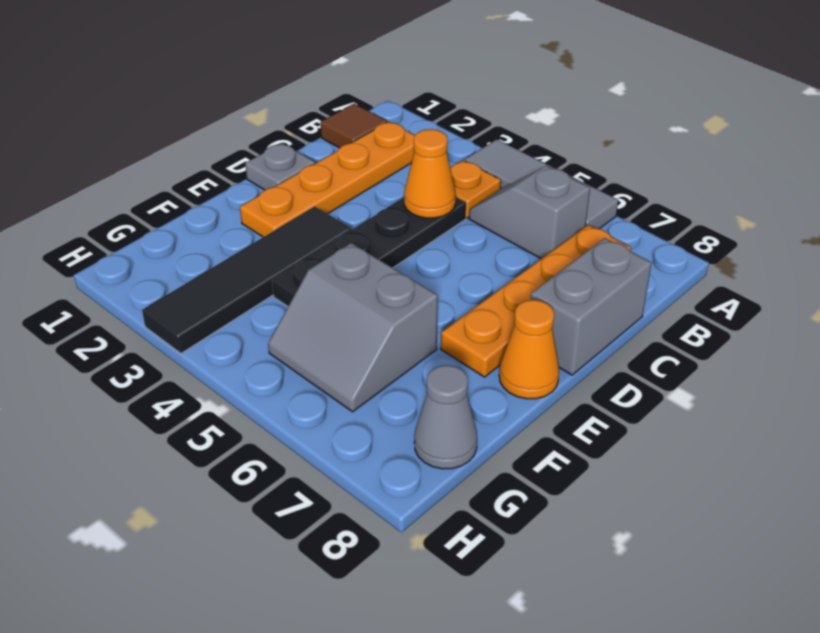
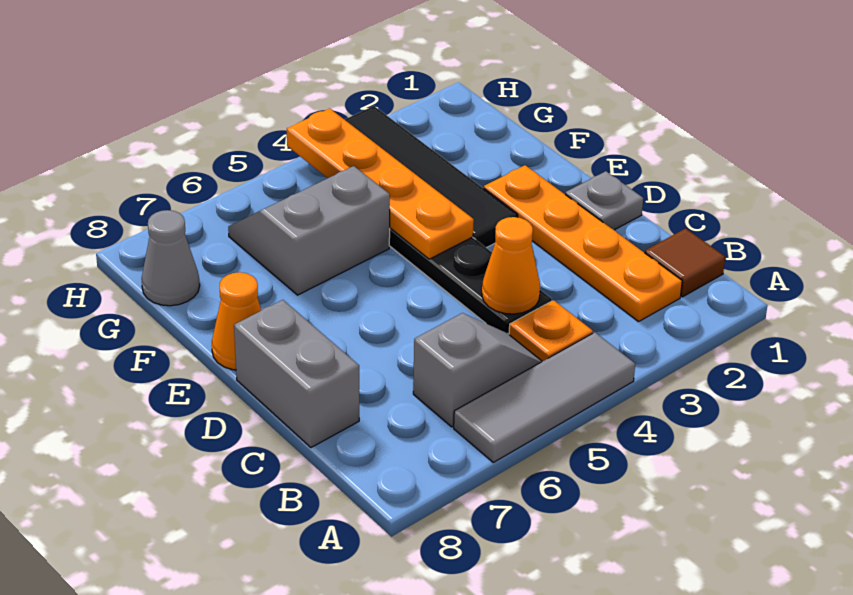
orange 1x4 plate [441,225,631,377] -> orange 1x4 plate moved to [287,108,474,259]

